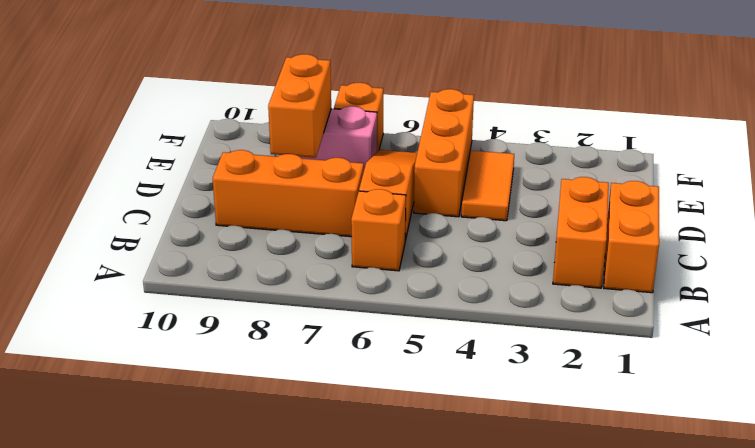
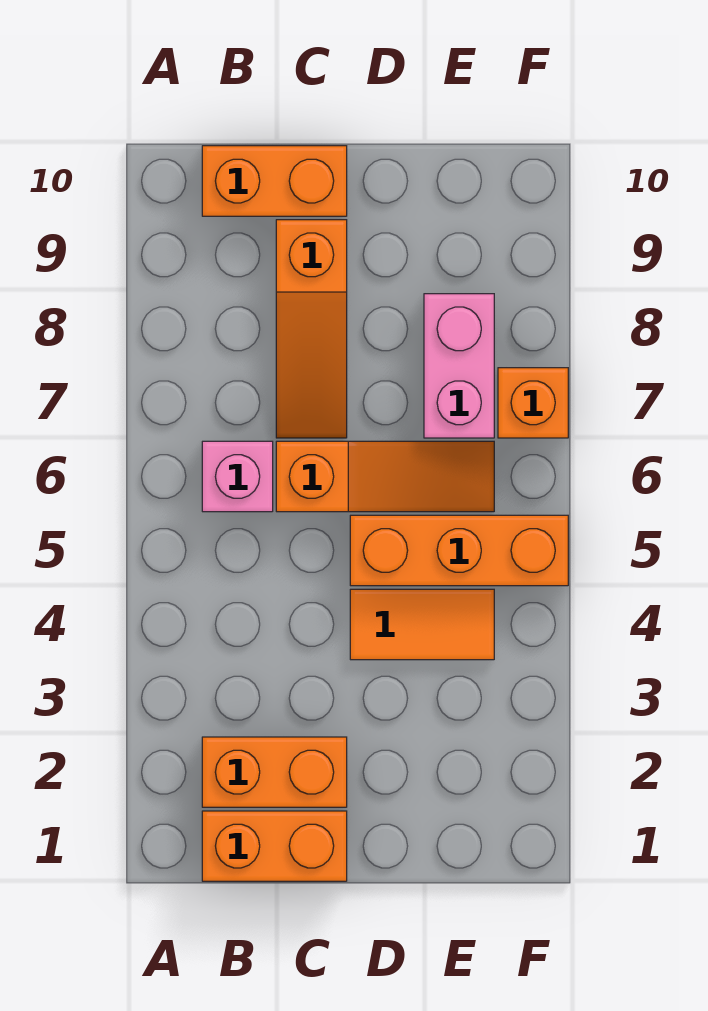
orange 1x1 brick [351,189,406,271] -> pink 1x1 brick [202,441,273,512]
orange 1x3 brick [213,150,364,237] -> orange 1x3 slope [276,220,347,438]
orange 1x2 brick [268,54,331,158] -> orange 1x2 brick moved to [202,146,347,216]

